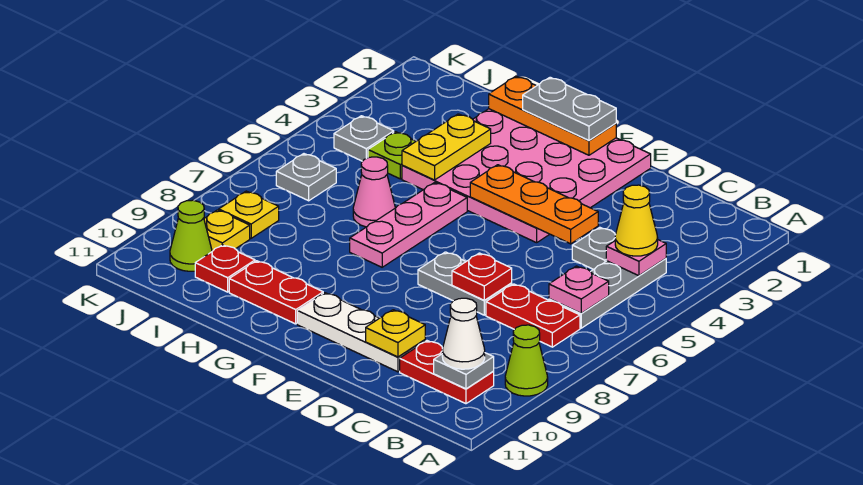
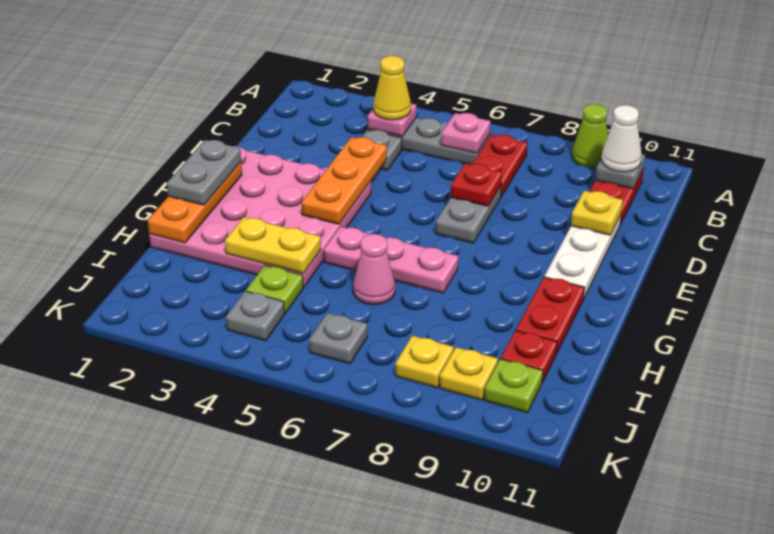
lime 1x1 cone [170,200,212,271] -> lime 1x1 plate [484,359,543,413]

